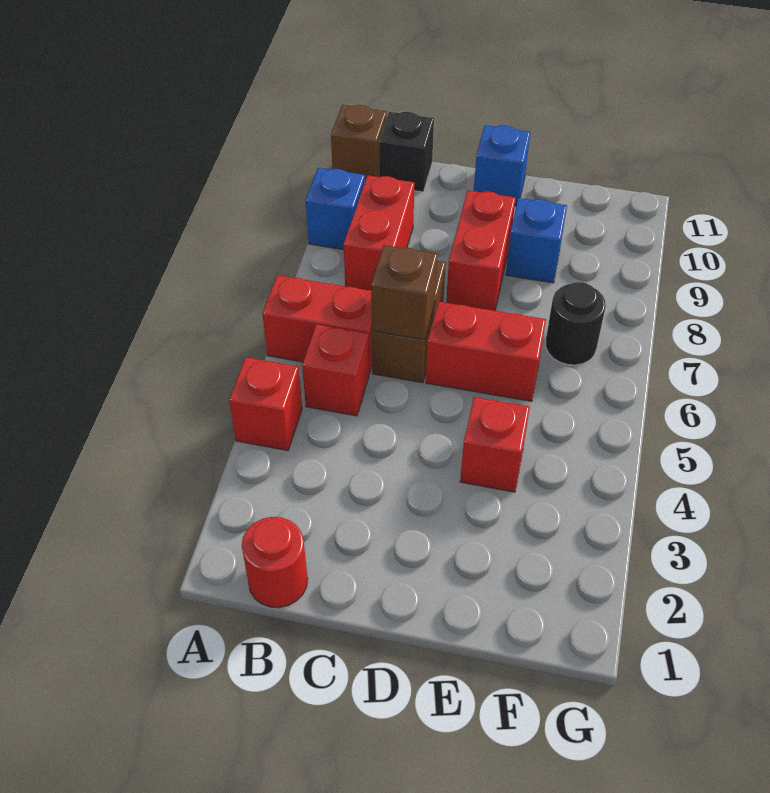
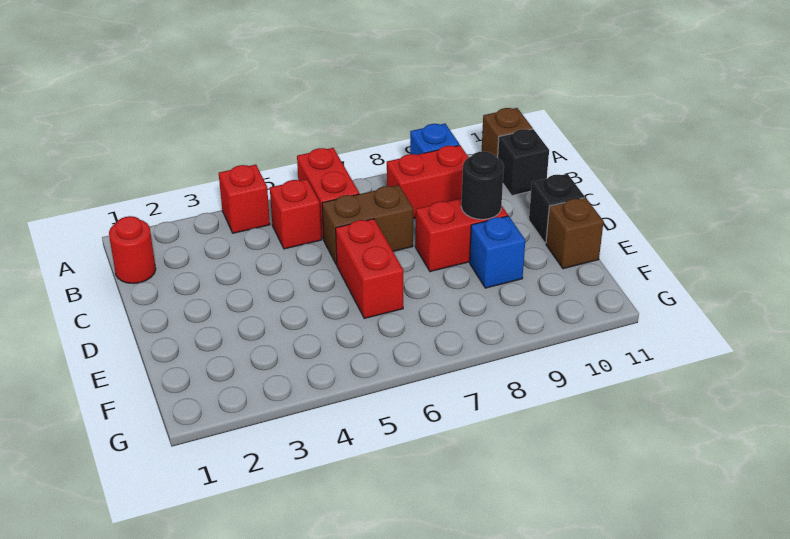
brown 1x1 brick [371,245,438,340] -> brown 1x1 brick moved to [546,198,604,269]
blue 1x1 brick [474,125,530,206] -> black 1x1 brick [529,174,585,243]
red 1x1 brick [460,397,530,492] -> none
black 1x1 round brick [546,282,606,365] -> black 1x1 round brick moved to [461,151,504,219]

